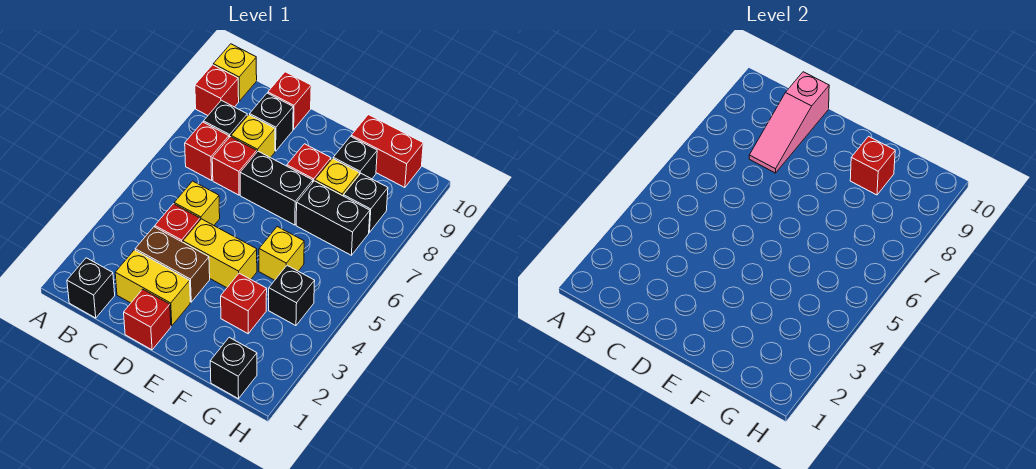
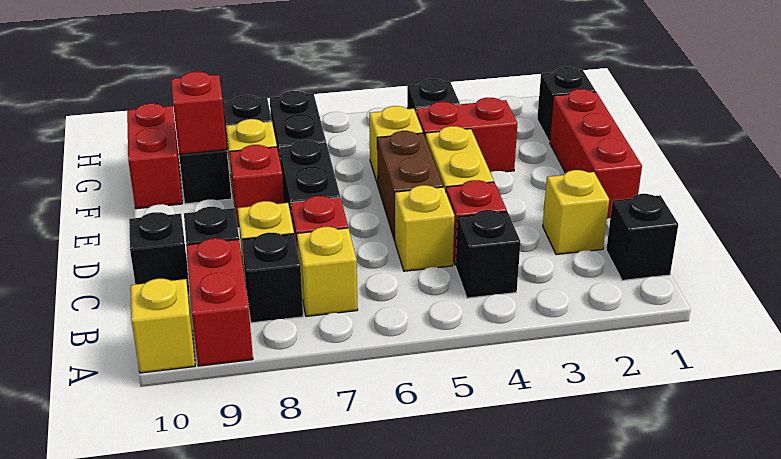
red 1x1 brick [195,65,239,115] -> red 1x2 brick [186,238,253,366]
none -> black 1x1 brick [456,210,520,298]
red 1x1 brick [185,122,229,180] -> yellow 1x1 brick [297,227,358,316]
yellow 1x2 brick [115,250,190,326] -> yellow 1x1 brick [543,170,609,255]
brown 1x2 brick [135,227,210,302] -> brown 1x2 brick moved to [377,131,443,240]
pink 1x3 slope [749,72,829,173] -> none
red 1x1 brick [268,72,311,129] -> black 1x1 brick [129,212,190,295]
red 1x1 brick [124,289,171,350] -> red 1x3 brick [550,89,642,218]
red 1x1 brick [221,273,267,334] -> red 1x2 brick [416,98,518,172]

